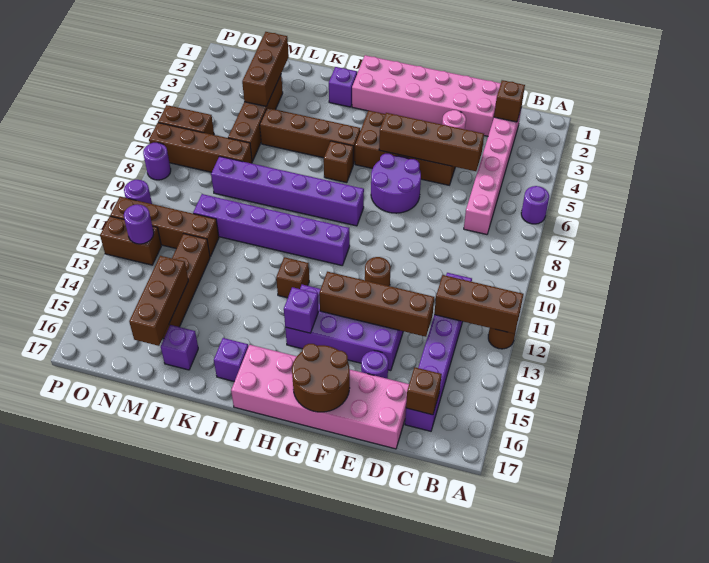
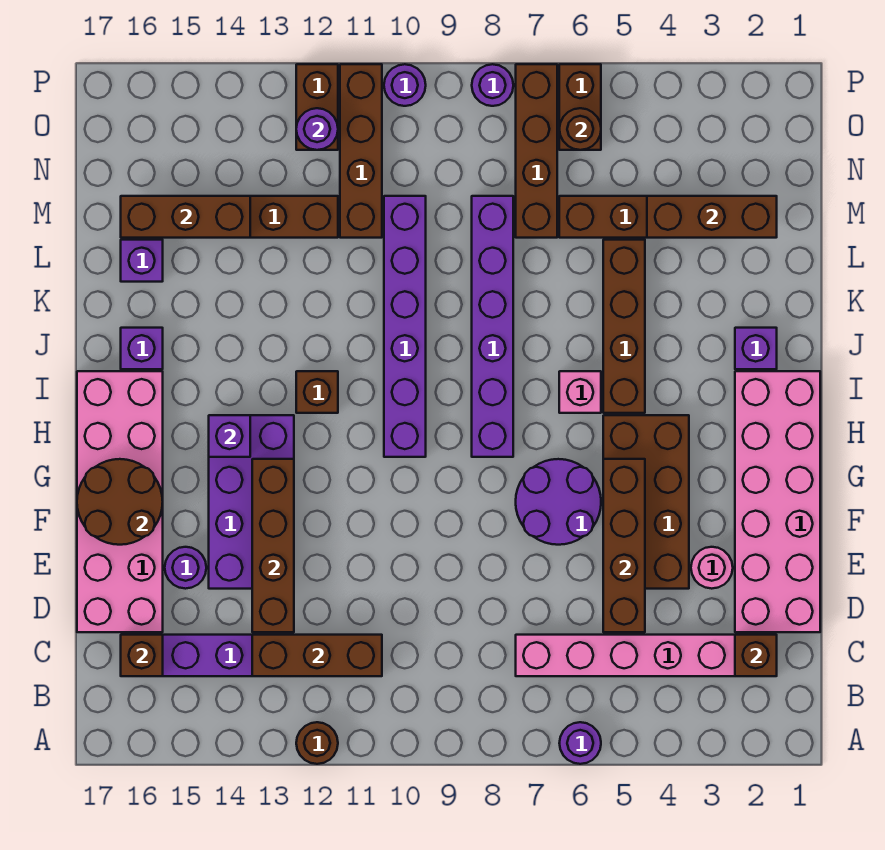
brown 1x3 brick [434,275,524,334] -> brown 1x3 brick turned to [252,635,382,676]
brown 1x1 round brick [365,257,391,286] -> brown 1x1 round brick moved to [559,108,601,150]
brown 1x1 brick [324,141,353,183] -> pink 1x1 brick [559,371,601,413]

